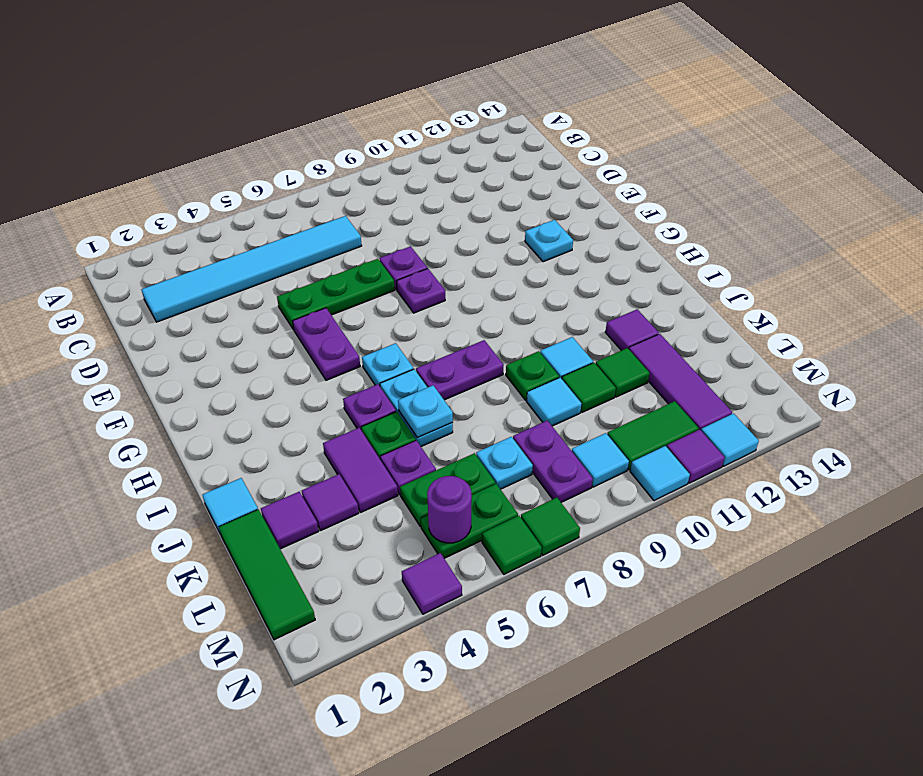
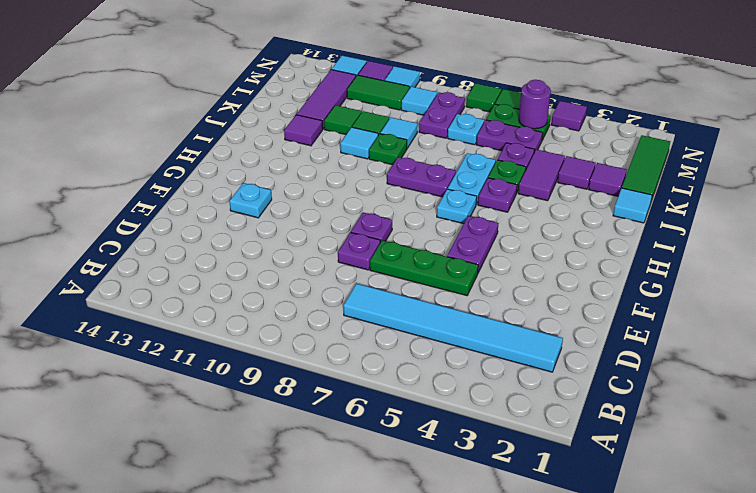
cyan 1x1 plate [398,385,453,438] -> none
green 1x2 plate [400,453,495,526] -> purple 1x2 plate [476,120,543,152]

